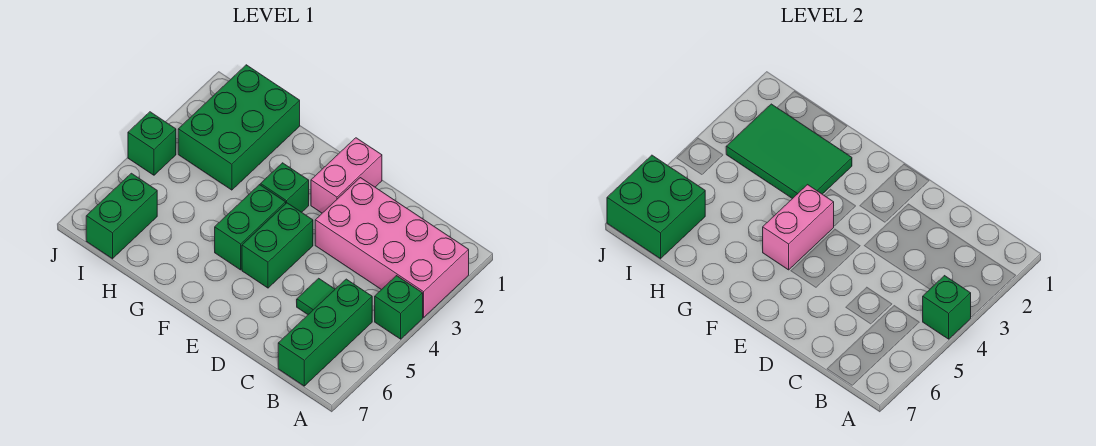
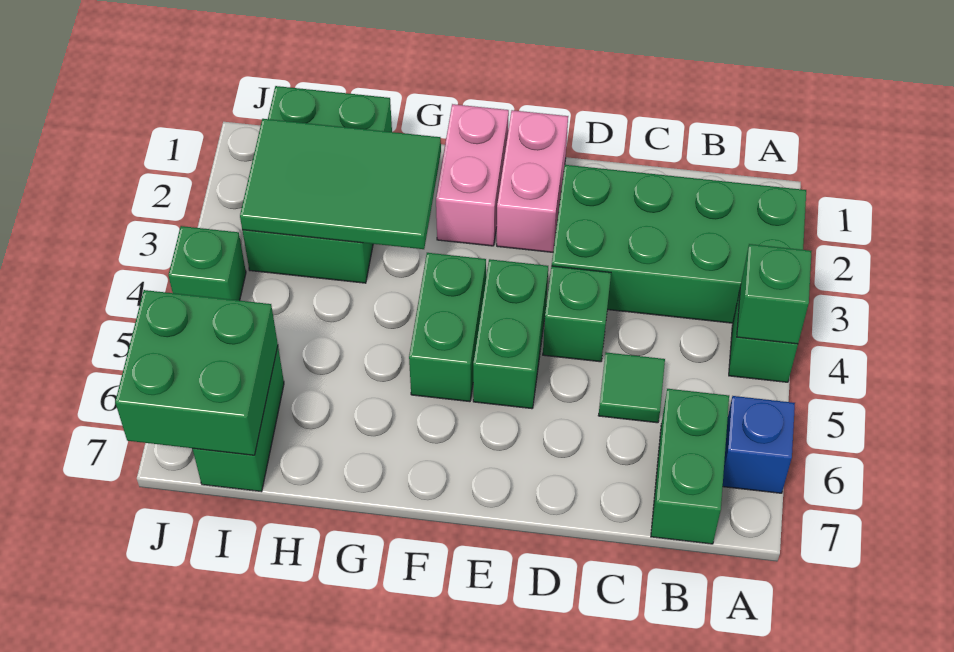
pink 2x4 brick [315,178,469,317] -> green 2x4 brick [552,165,806,323]
none -> blue 1x1 brick [723,396,795,493]
green 1x3 brick [278,279,372,386] -> green 1x2 brick [651,389,729,544]
green 1x1 brick [261,163,309,212] -> green 1x1 brick moved to [543,266,611,362]
pink 1x2 brick [763,185,834,270] -> pink 1x2 brick moved to [436,104,509,246]

